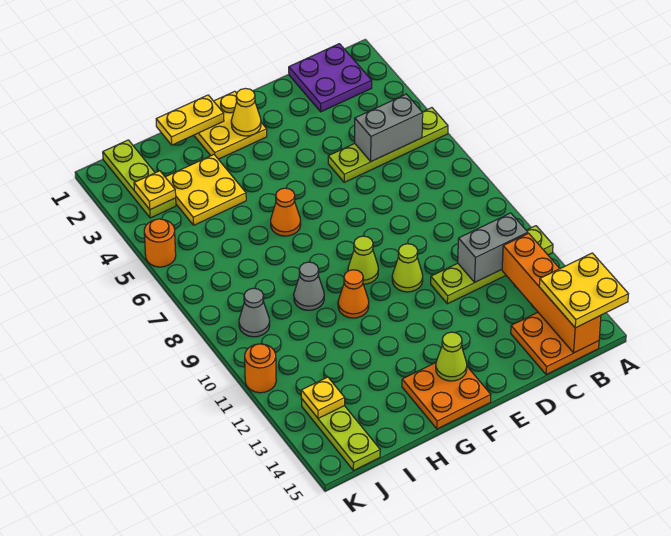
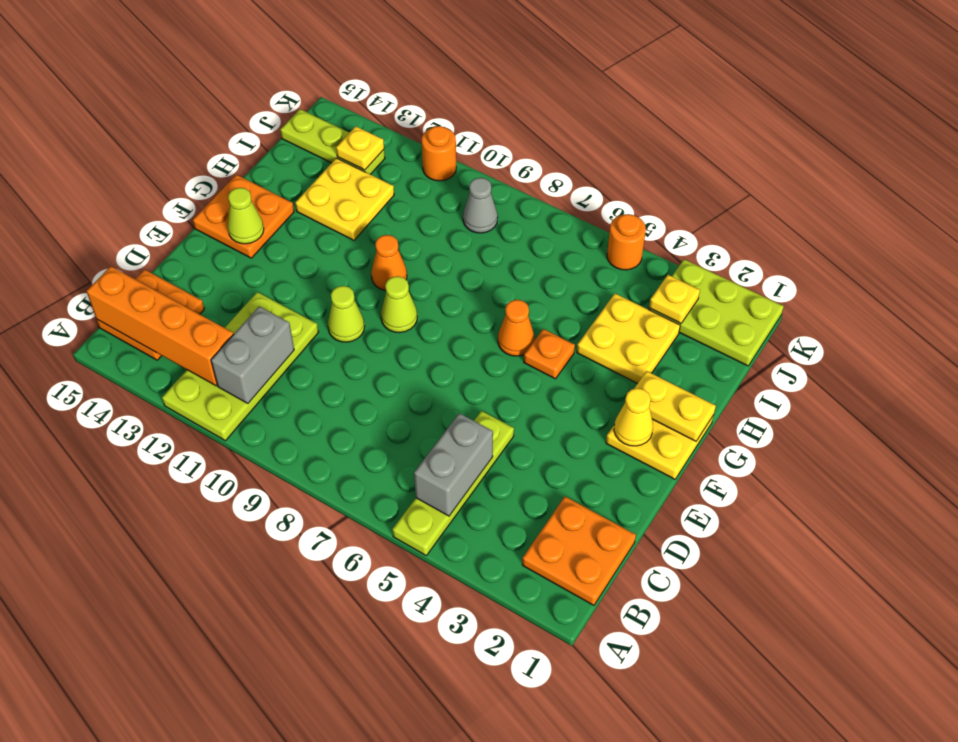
lime 1x4 plate [431,226,553,304] -> lime 2x4 plate [162,292,319,441]
yellow 2x2 plate [539,253,628,328] -> yellow 2x2 plate moved to [295,158,394,240]
purple 2x2 plate [289,44,372,112] -> orange 2x2 plate [522,497,636,605]
yellow 1x2 plate [156,95,224,145] -> yellow 1x2 plate turned to [634,371,716,441]
none -> orange 1x1 plate [524,329,575,379]
grey 1x1 cone [294,262,324,310] -> none
lime 1x3 plate [103,140,176,218] -> lime 2x3 plate [649,259,784,366]

